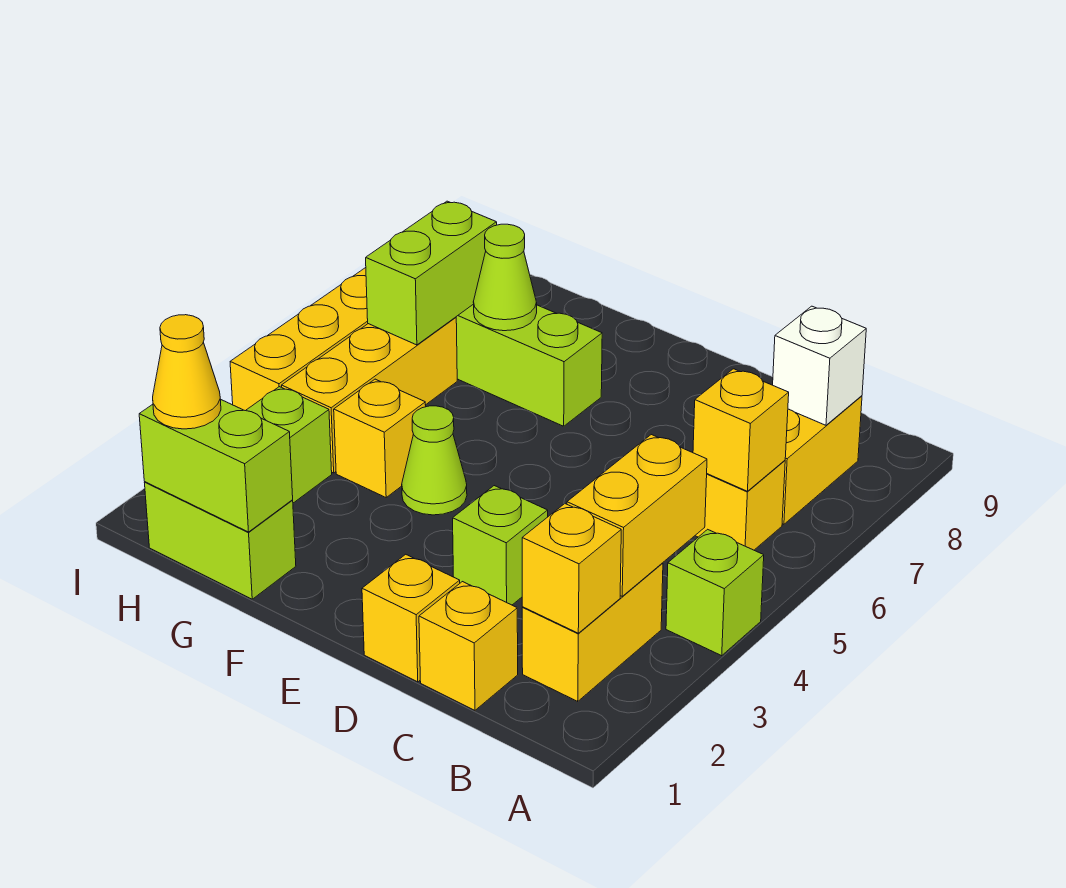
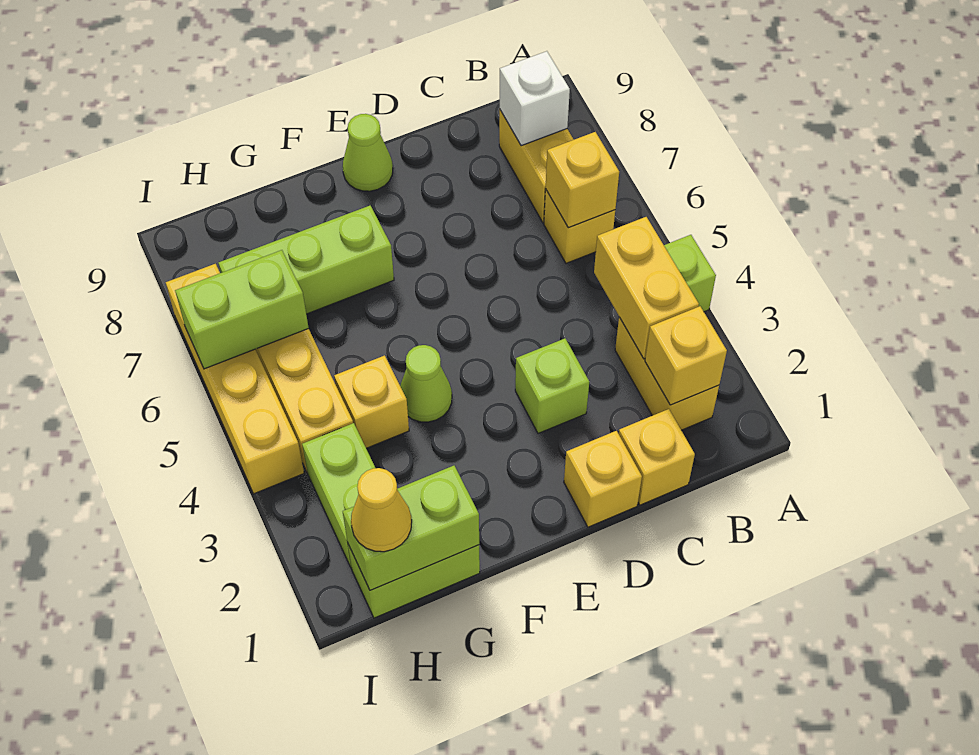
lime 1x1 cone [473,224,537,331] -> lime 1x1 cone moved to [343,114,393,191]
lime 1x2 brick [366,201,497,345] -> lime 1x2 brick turned to [175,250,309,369]

